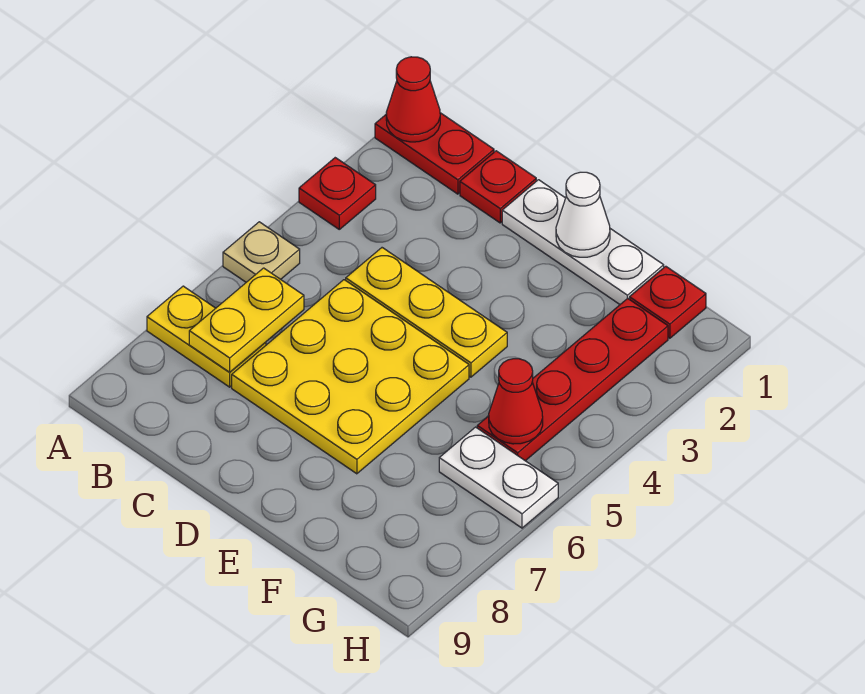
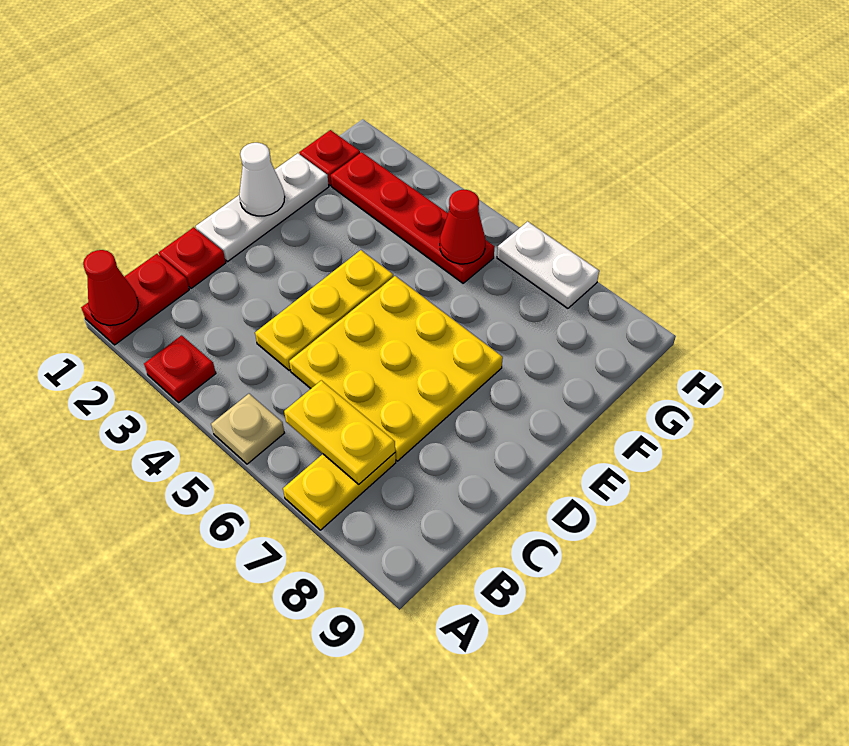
white 1x2 plate [439,427,558,528] -> white 1x2 plate turned to [497,221,599,308]

